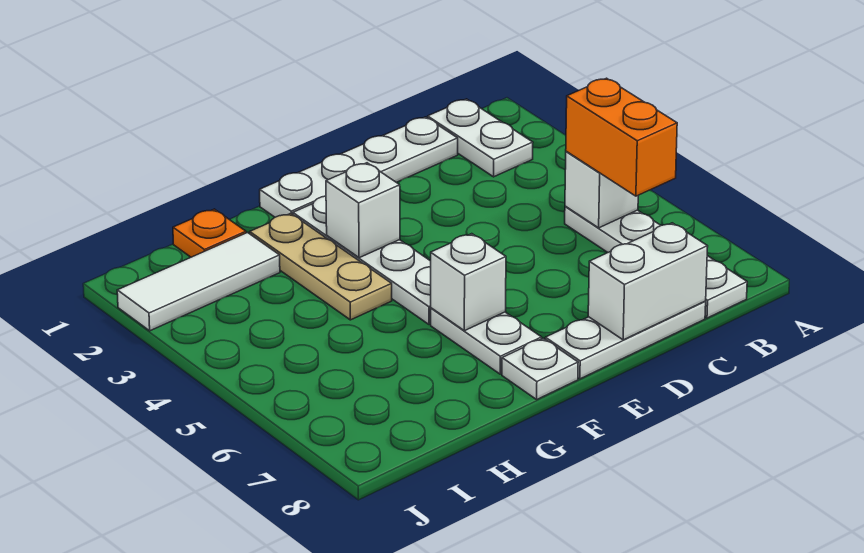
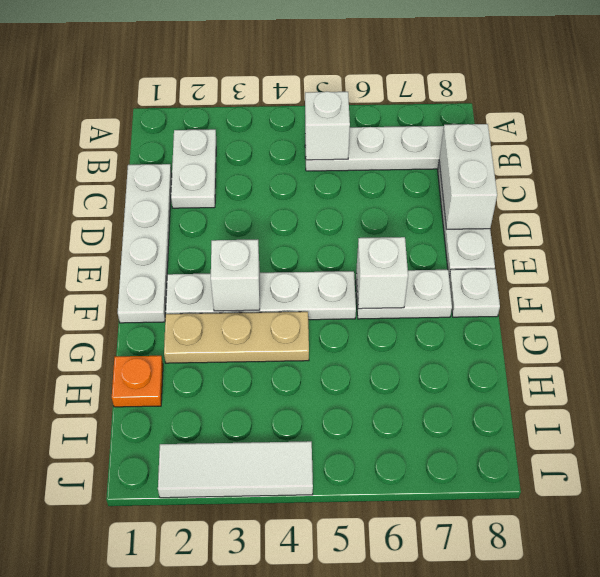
white 1x2 plate [428,99,533,177] -> white 1x2 plate turned to [171,129,216,208]
orange 1x2 brick [566,78,677,196] -> none
white 1x3 tile [117,233,280,331] -> white 1x3 tile turned to [158,441,313,498]

